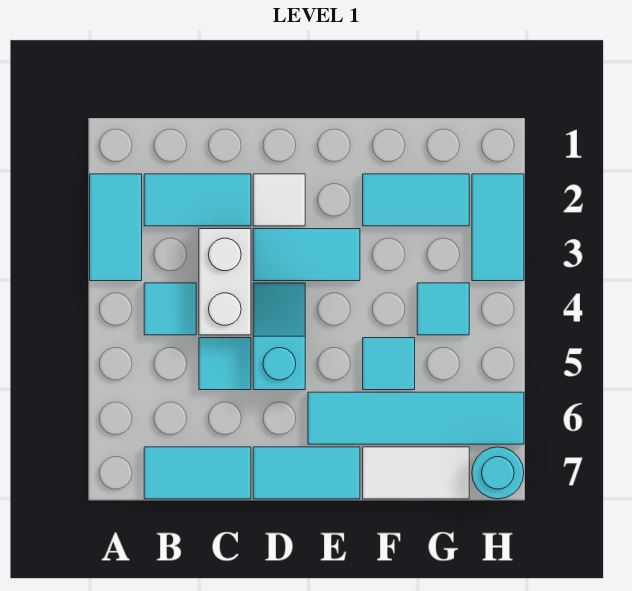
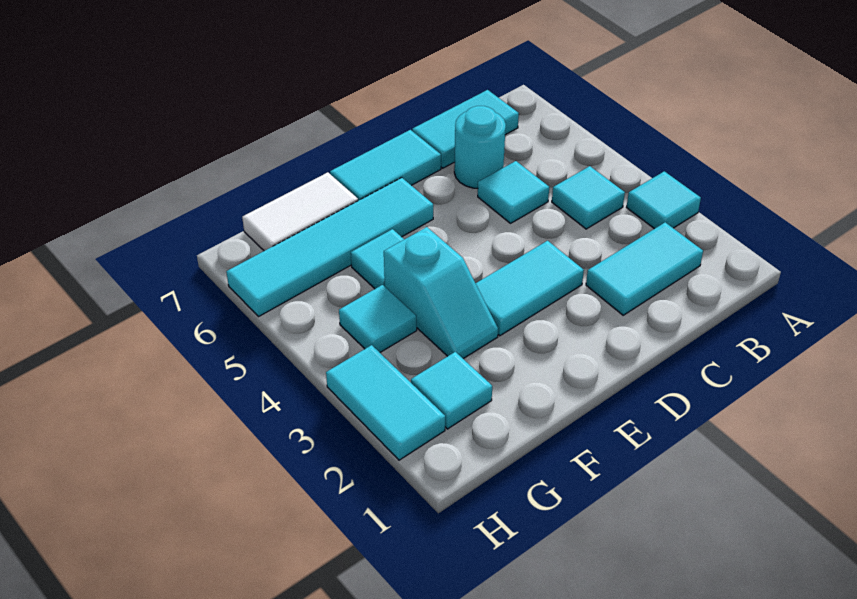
cyan 1x2 tile [90,174,142,281] -> cyan 1x1 tile [626,171,701,229]
white 1x2 brick [199,229,251,335] -> none
white 1x1 tile [253,174,305,226] -> none
cyan 1x2 slope [253,283,305,390] -> cyan 1x2 slope moved to [384,227,498,359]
cyan 1x2 tile [363,174,469,226] -> cyan 1x1 tile [411,352,492,429]
cyan 1x1 round brick [472,447,524,499] -> cyan 1x1 round brick moved to [454,106,506,188]

